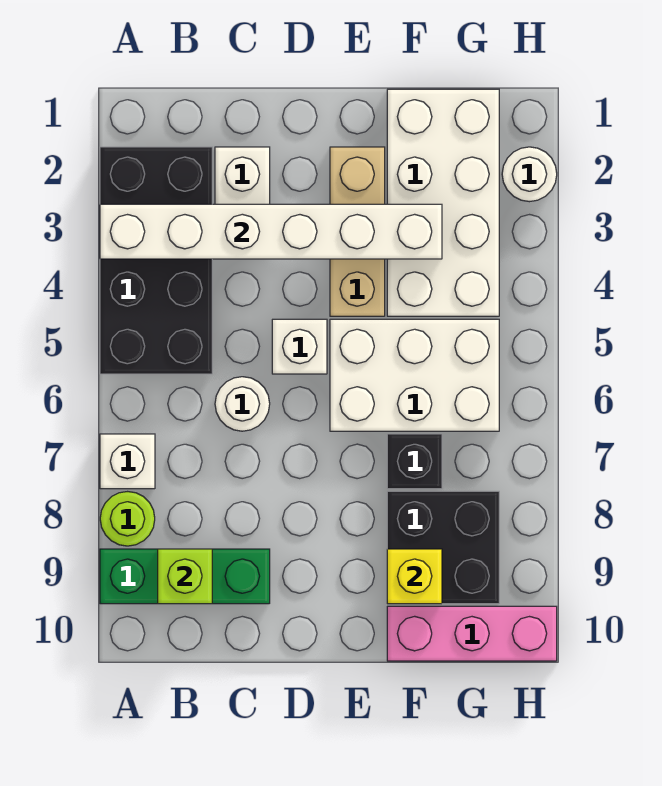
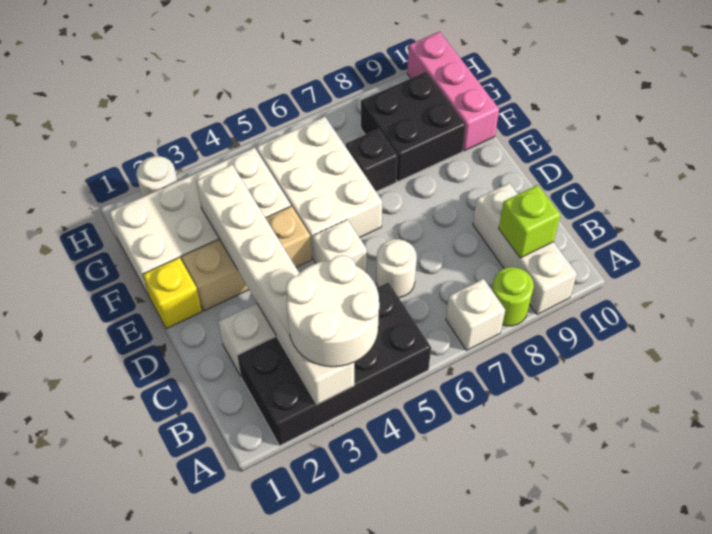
none -> white 2x2 round brick [286,255,379,367]
green 1x3 brick [100,549,270,604] -> white 1x3 brick [473,183,577,314]
yellow 1x1 brick [387,549,442,604] -> yellow 1x1 brick moved to [143,257,202,329]

